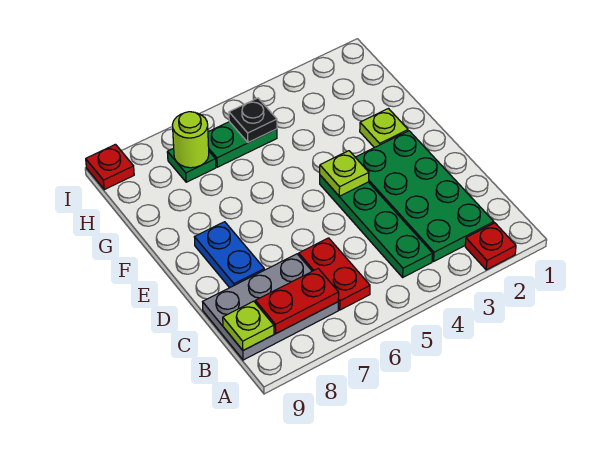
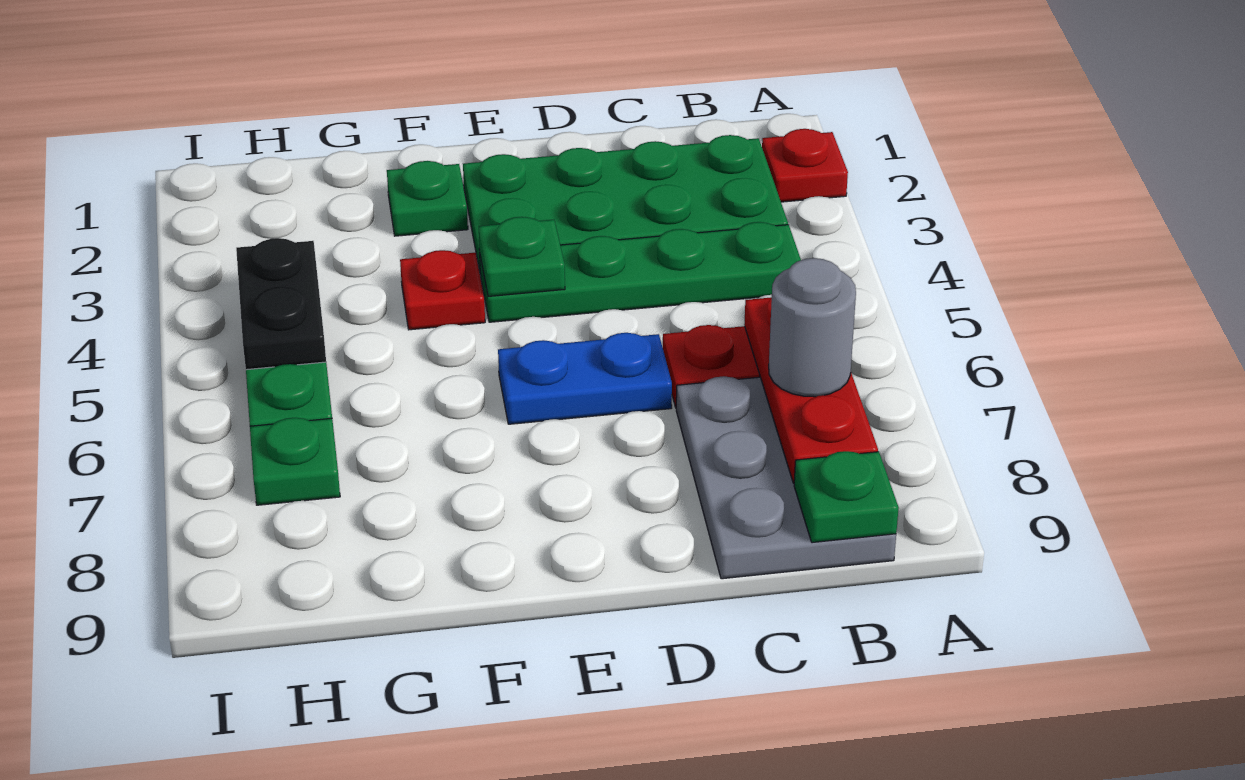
red 1x2 plate [255,269,339,333] -> red 1x3 plate [744,297,878,483]
none -> grey 1x1 round brick [769,258,856,397]
lime 1x1 plate [223,301,274,350] -> green 1x1 plate [794,451,899,543]
blue 1x2 plate [194,222,264,288] -> blue 1x2 plate moved to [498,333,672,424]
lime 1x1 plate [320,151,369,196] -> green 1x1 plate [479,217,565,296]
lime 1x1 plate [360,109,408,148] -> green 1x1 plate [387,161,468,236]
black 1x1 plate [229,98,277,143] -> black 1x2 plate [236,238,326,370]
lime 1x1 round brick [172,112,209,168] -> none
red 1x1 plate [86,144,134,190] -> red 1x1 plate moved to [400,250,485,330]

